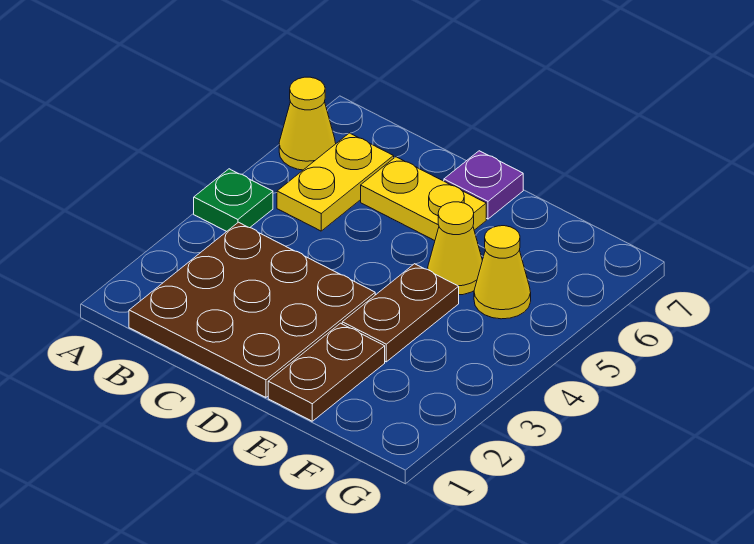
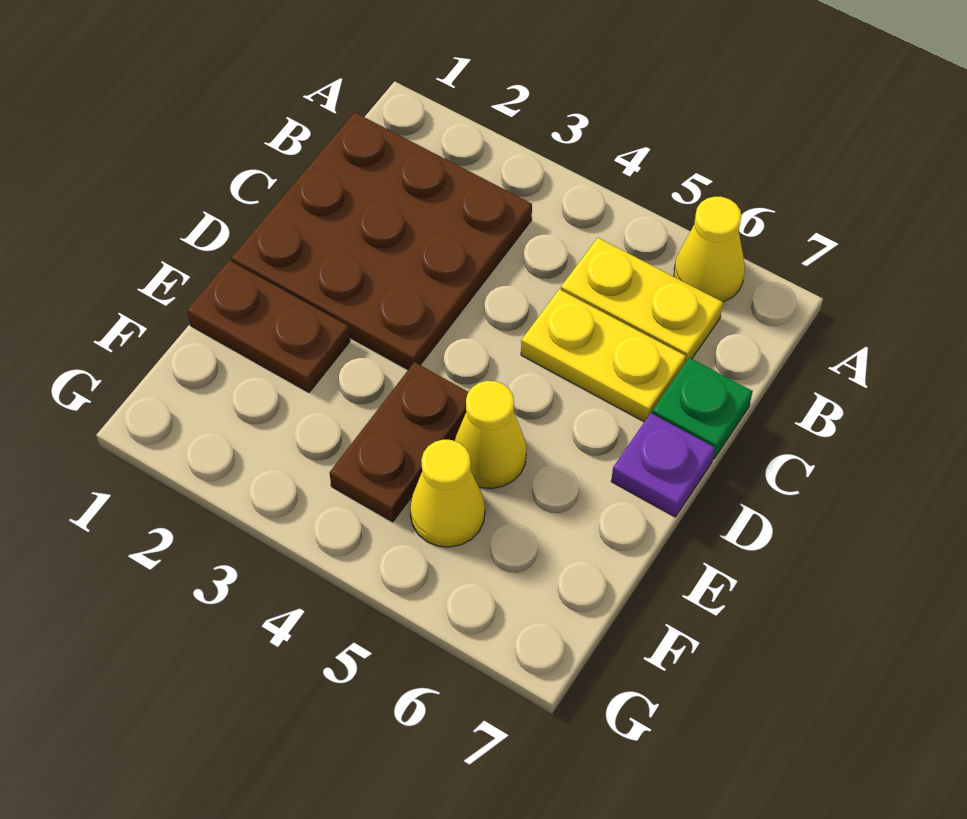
green 1x1 plate [194,169,273,232] -> green 1x1 plate moved to [652,358,753,459]
yellow 1x2 plate [361,157,486,241] -> yellow 1x2 plate turned to [521,289,686,422]
brown 1x2 plate [342,264,459,362] -> brown 1x2 plate turned to [330,362,468,522]

